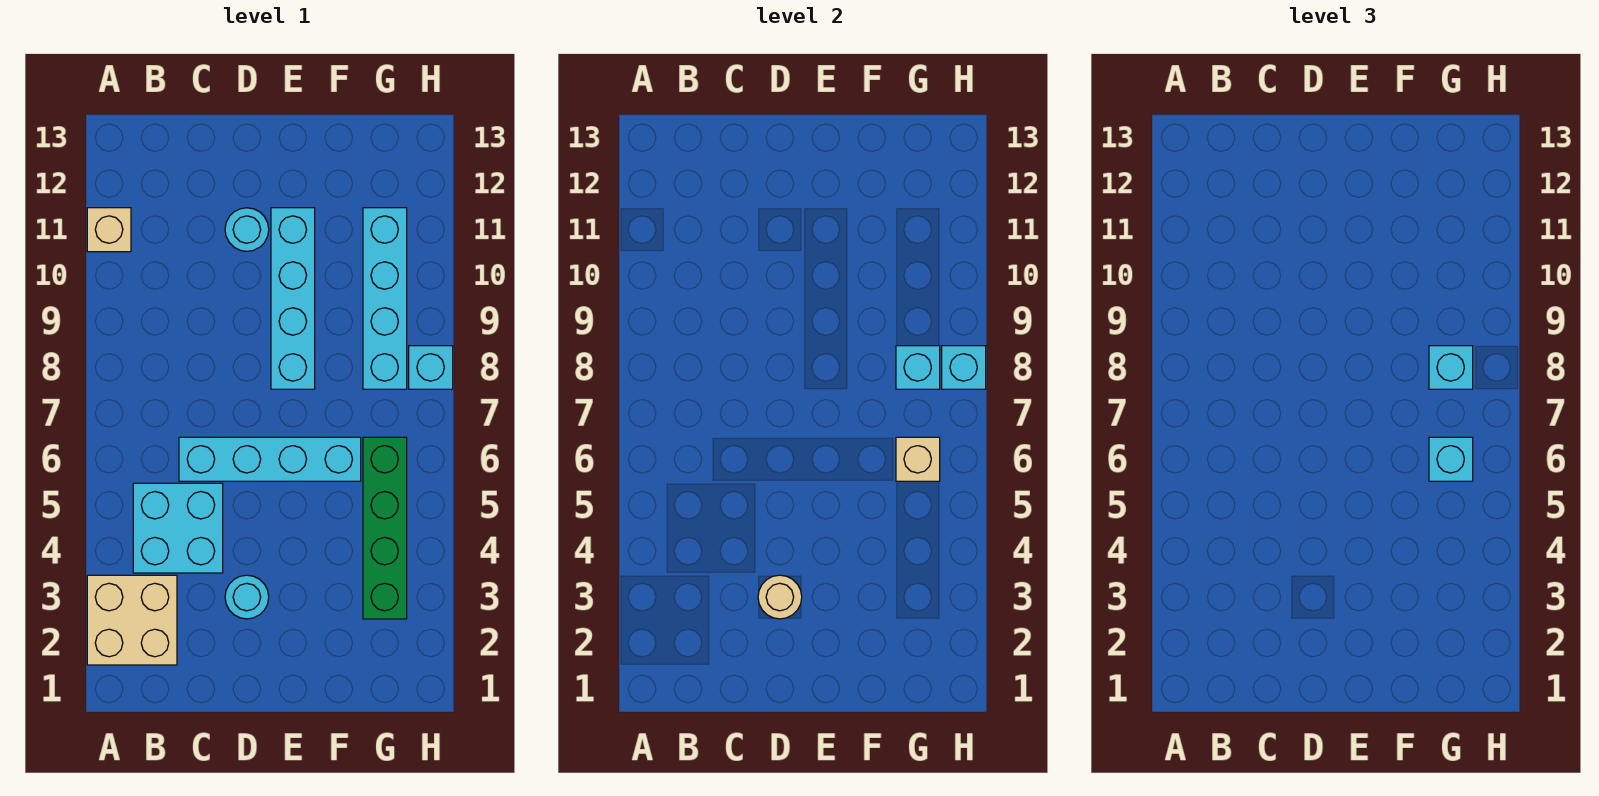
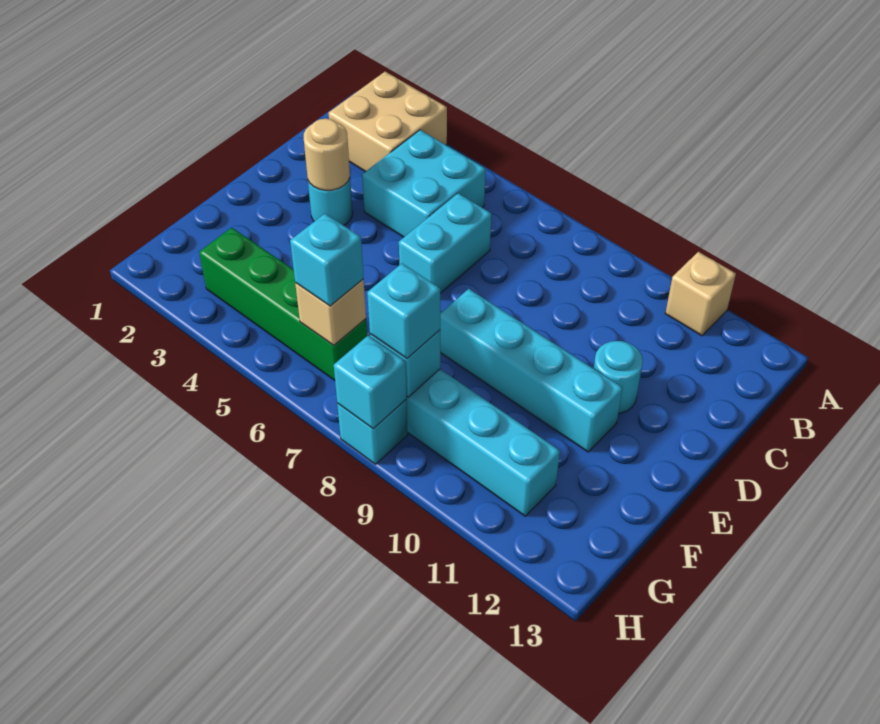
cyan 1x4 brick [179,437,361,481] -> cyan 1x2 brick [399,193,491,293]

